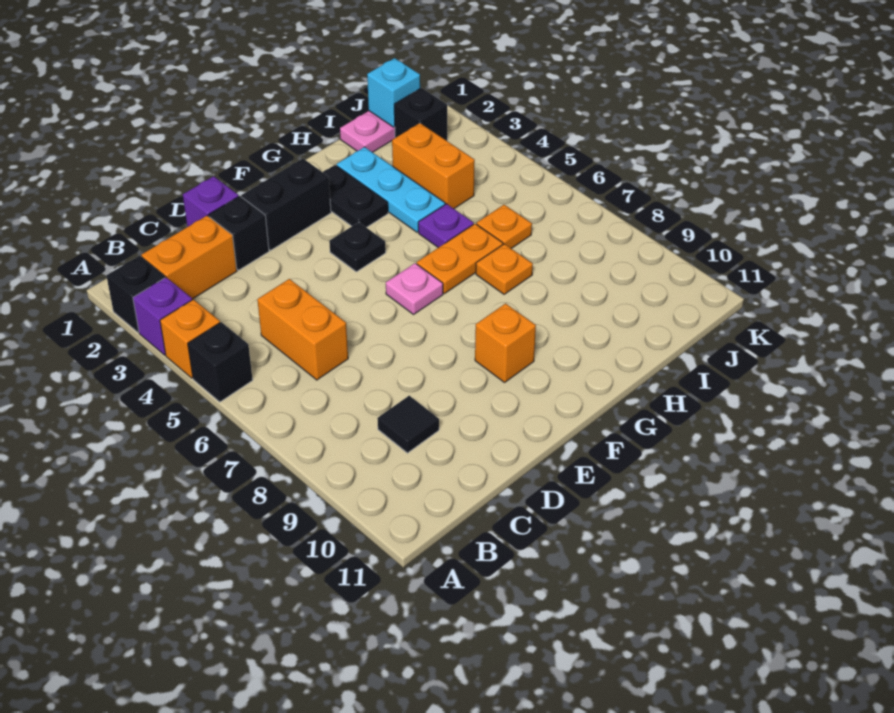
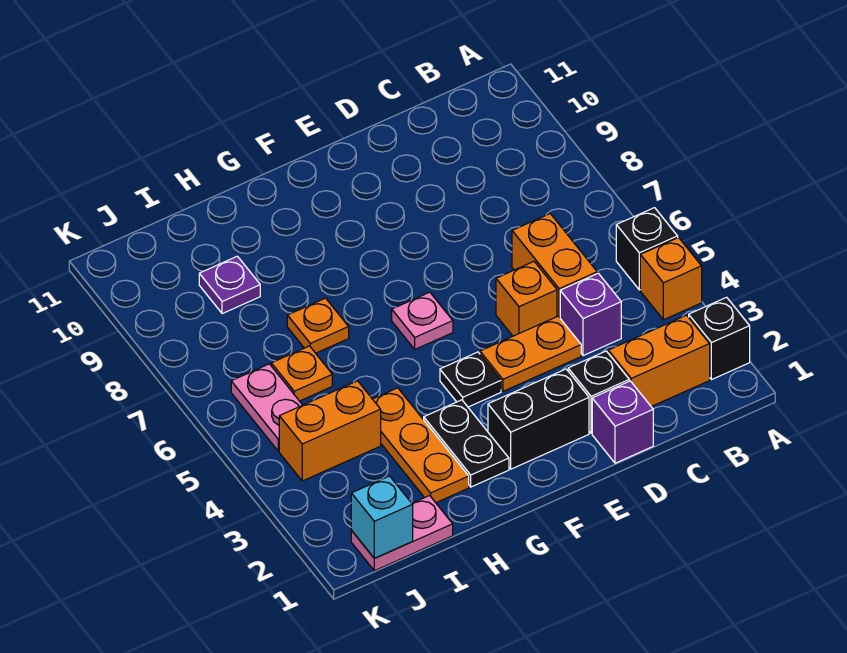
purple 1x1 brick [133,277,192,355] -> purple 1x1 brick moved to [560,273,621,356]
black 1x1 tile [377,396,439,453] -> none
orange 1x1 brick [475,304,536,382] -> orange 1x1 brick moved to [496,262,557,336]
orange 1x2 plate [417,224,503,294] -> orange 1x2 plate moved to [480,316,581,391]
cyan 1x3 plate [337,147,445,232] -> orange 1x3 plate [373,388,469,503]
purple 1x1 plate [418,204,474,248] -> purple 1x1 plate moved to [199,256,260,314]
orange 1x2 brick [392,123,475,209] -> orange 1x2 brick turned to [279,381,381,481]
black 1x1 brick [394,88,447,141] -> none
none -> pink 1x2 plate [231,364,302,451]

